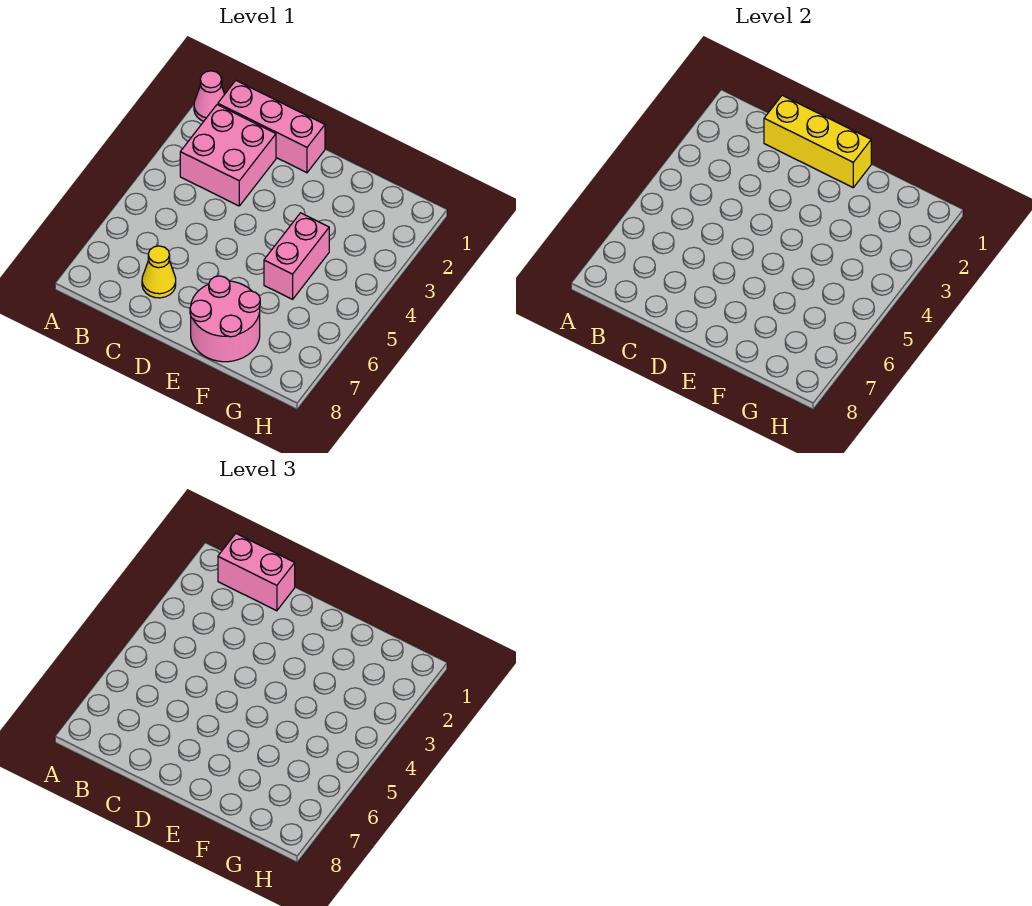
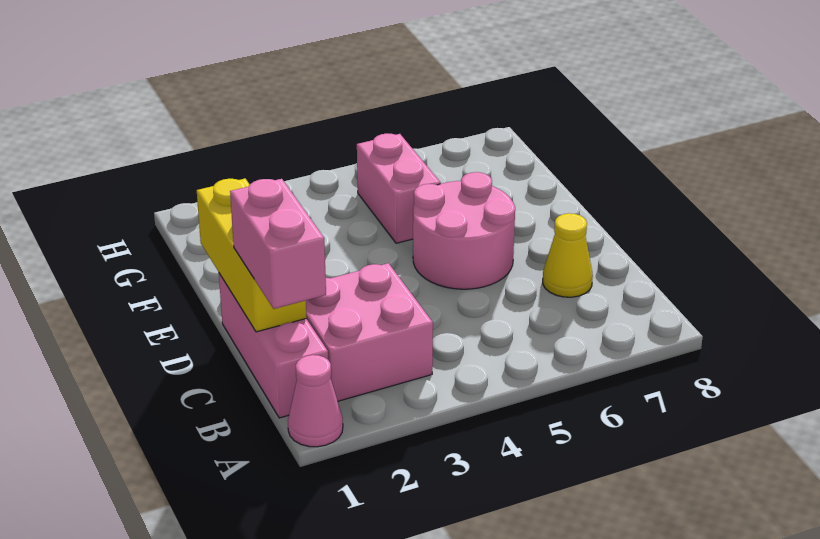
pink 2x2 round brick [190,276,260,362] -> pink 2x2 round brick moved to [413,172,515,289]
pink 1x2 brick [264,213,329,299] -> pink 1x2 brick turned to [357,133,441,243]

